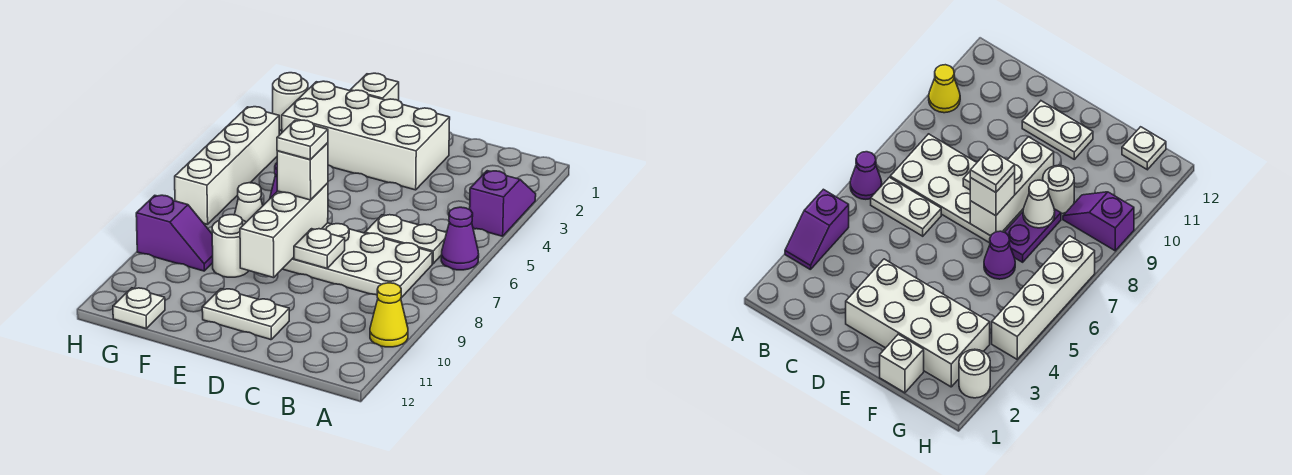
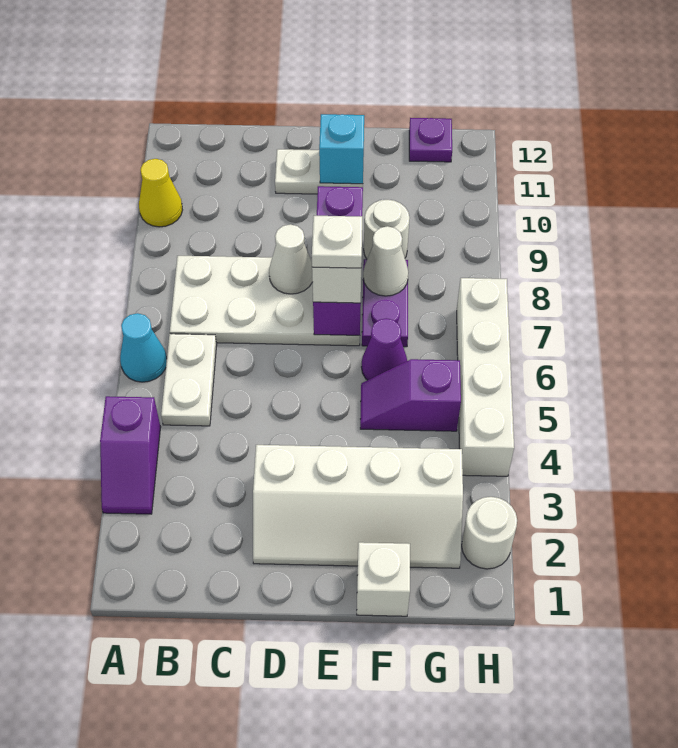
purple 1x1 cone [441,207,479,270] -> cyan 1x1 cone [120,313,167,382]
white 1x2 plate [365,215,447,264] -> white 1x2 plate turned to [161,334,217,426]
white 2x4 brick [282,81,450,190] -> white 2x4 slope [253,445,463,568]
white 1x1 plate [294,229,345,268] -> white 1x1 cone [269,224,312,294]
white 1x3 brick [240,183,328,278] -> purple 1x3 brick [313,186,363,335]
none -> cyan 1x1 brick [319,114,364,184]
purple 1x2 slope [136,195,213,271] -> purple 1x2 slope moved to [360,359,461,431]
white 1x1 plate [113,288,165,328] -> purple 1x1 plate [409,118,452,162]

